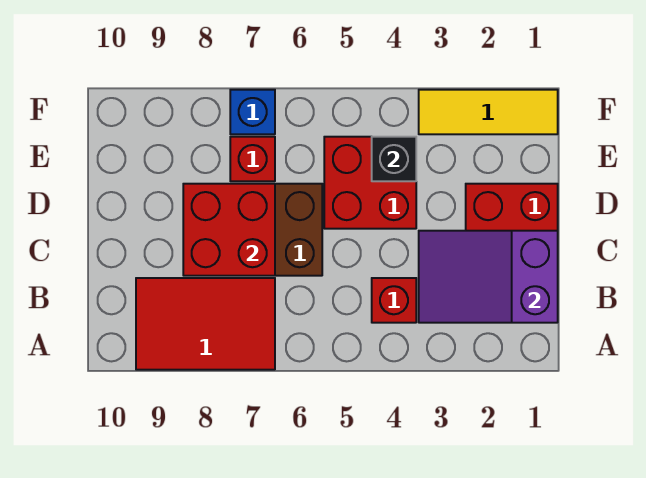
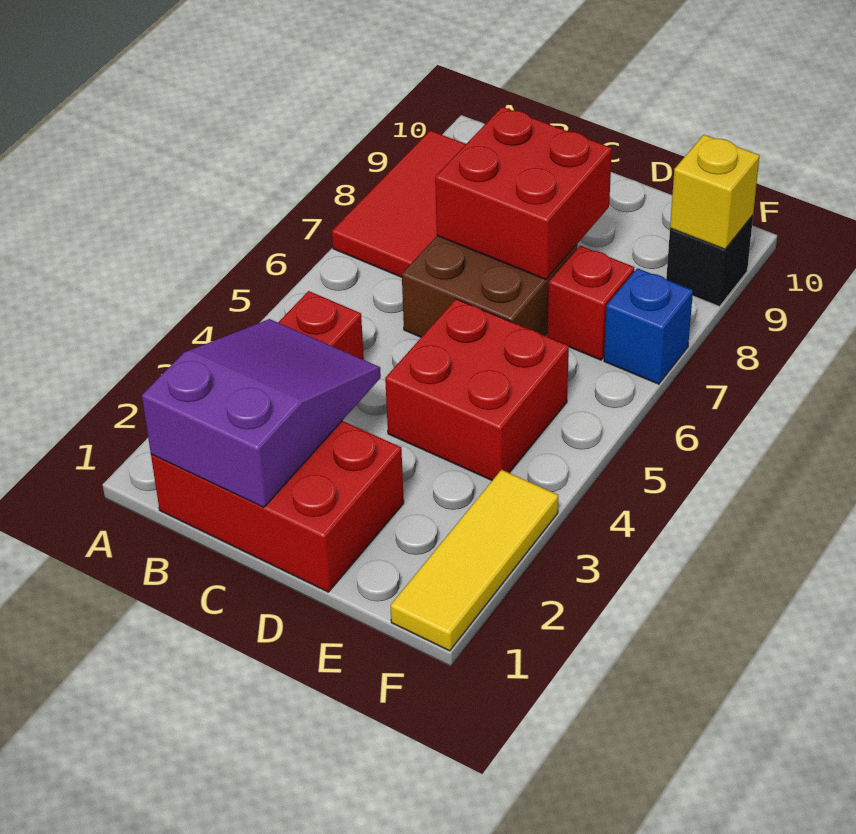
black 1x1 brick [372,137,416,181] -> black 1x1 brick moved to [666,215,753,306]
none -> yellow 1x1 brick [670,135,760,249]

